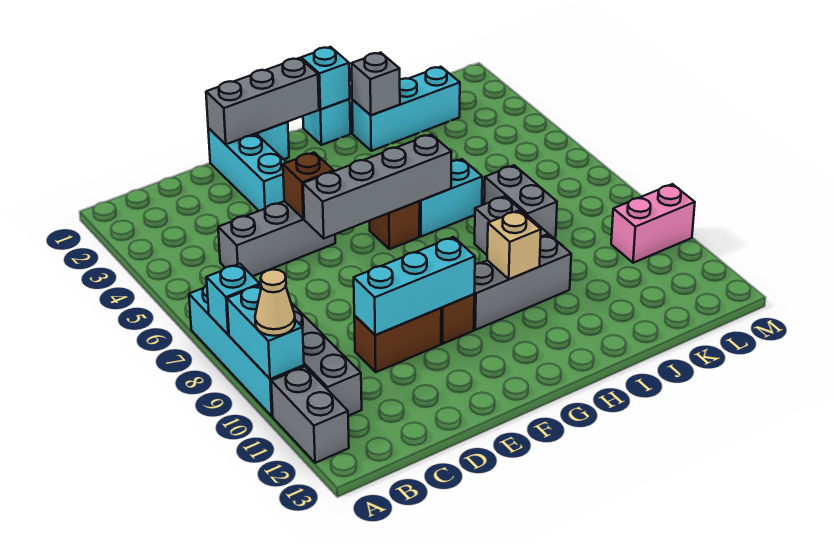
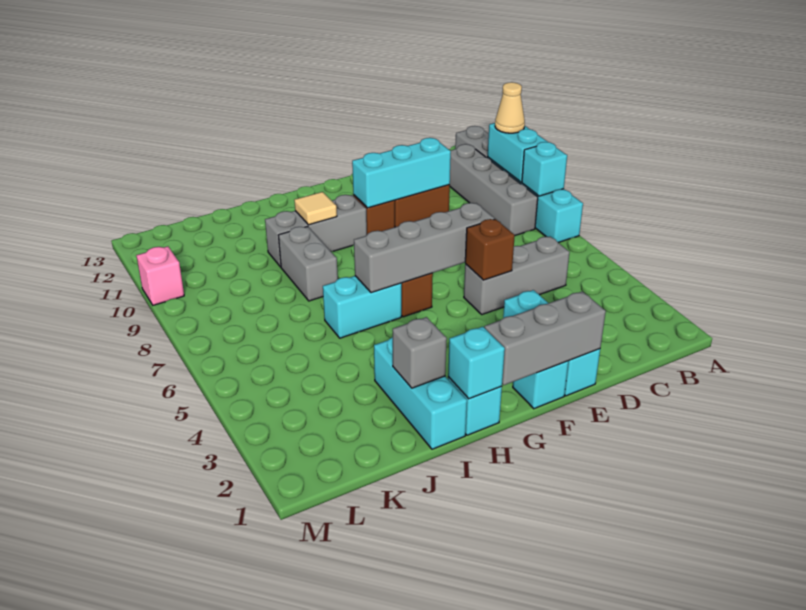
tan 1x1 brick [487,210,541,279] -> tan 1x1 tile [294,192,337,225]
cyan 1x3 brick [352,67,460,151] -> cyan 1x3 brick turned to [374,337,467,449]
grey 1x2 brick [484,165,557,238] -> none
pink 1x2 brick [611,184,695,263] -> pink 1x1 brick [136,246,184,305]

